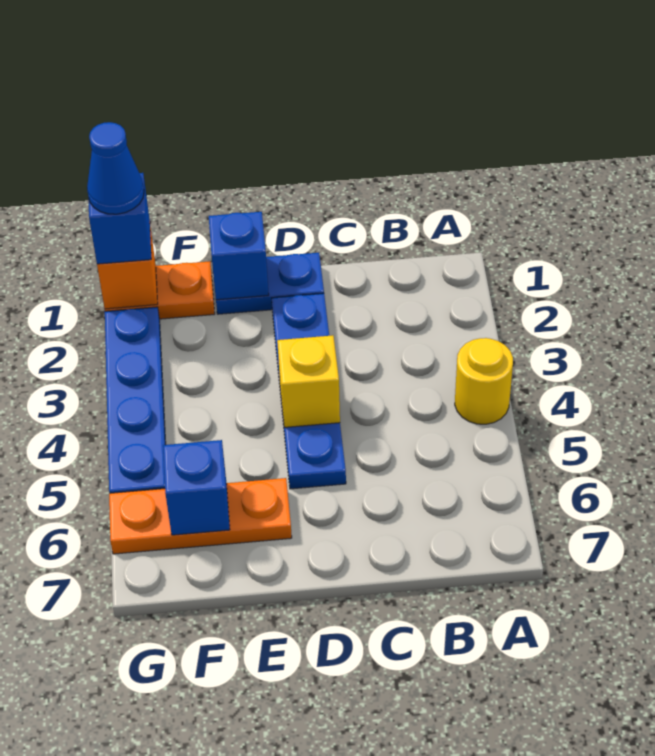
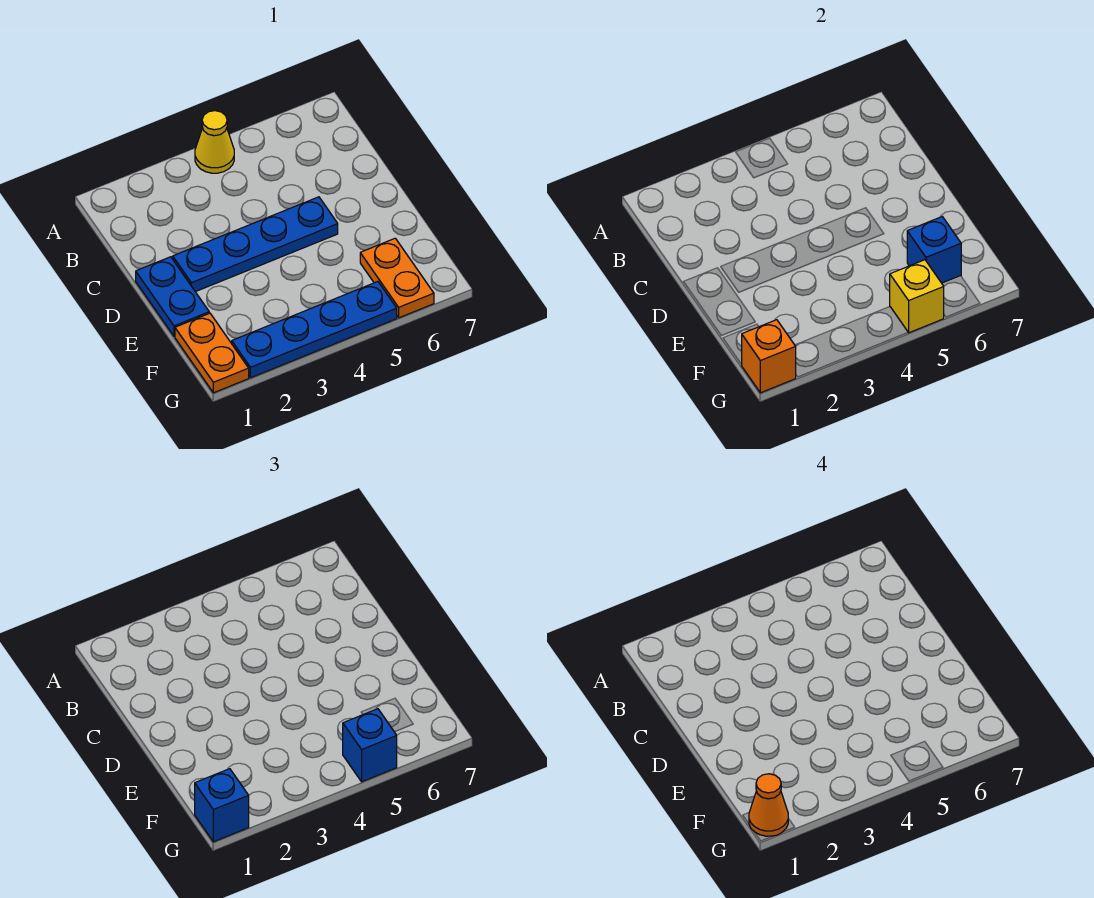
yellow 1x1 round brick [455,338,513,424] -> yellow 1x1 cone [195,111,234,173]
yellow 1x1 brick [277,335,340,427] -> yellow 1x1 brick moved to [890,260,944,333]
blue 1x1 brick [209,212,269,300] -> blue 1x1 brick moved to [343,709,397,782]
orange 1x3 plate [109,478,292,554] -> orange 1x2 plate [360,238,434,318]
blue 1x1 cone [87,122,144,214] -> orange 1x1 cone [749,774,788,836]

